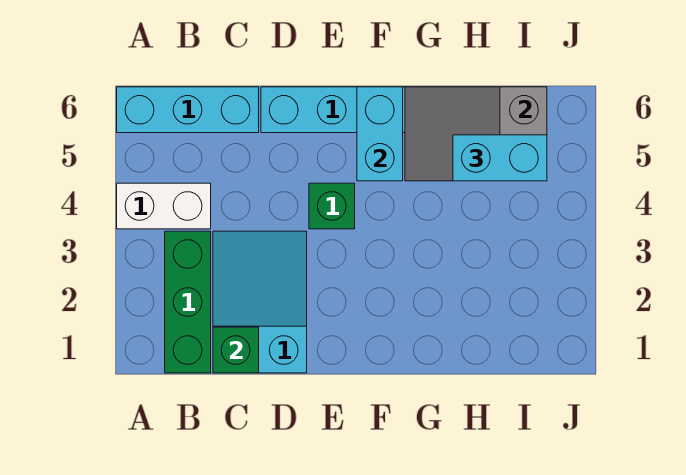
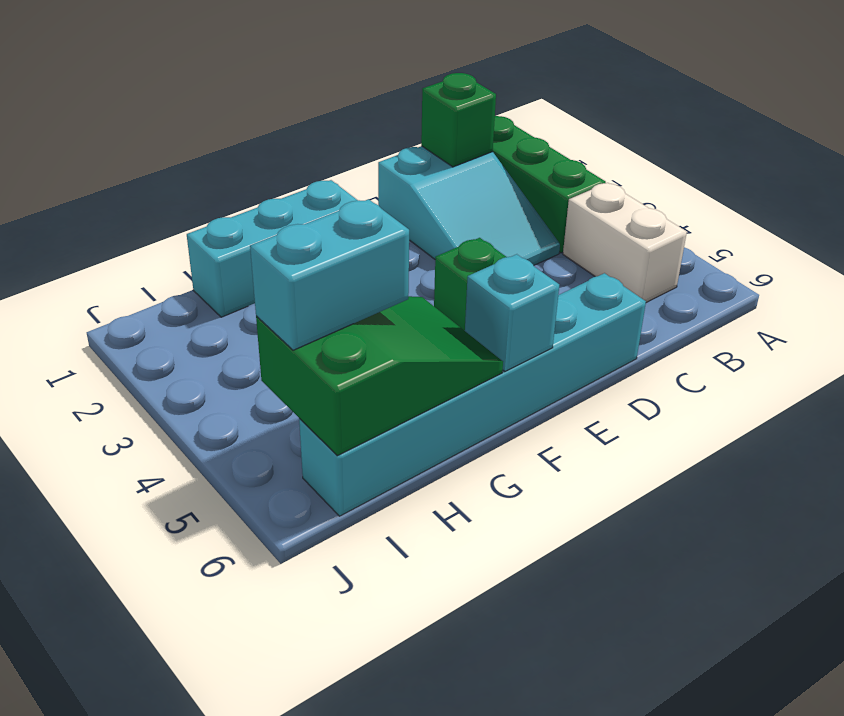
white 1x2 brick [117,183,211,229] -> white 1x2 brick turned to [563,183,687,303]
cyan 1x3 brick [117,87,259,133] -> cyan 1x3 brick moved to [187,180,358,317]
cyan 1x2 brick [357,87,403,181] -> cyan 1x1 brick [465,254,559,372]
grey 2x3 slope [405,87,547,181] -> green 2x3 slope [256,296,503,456]

